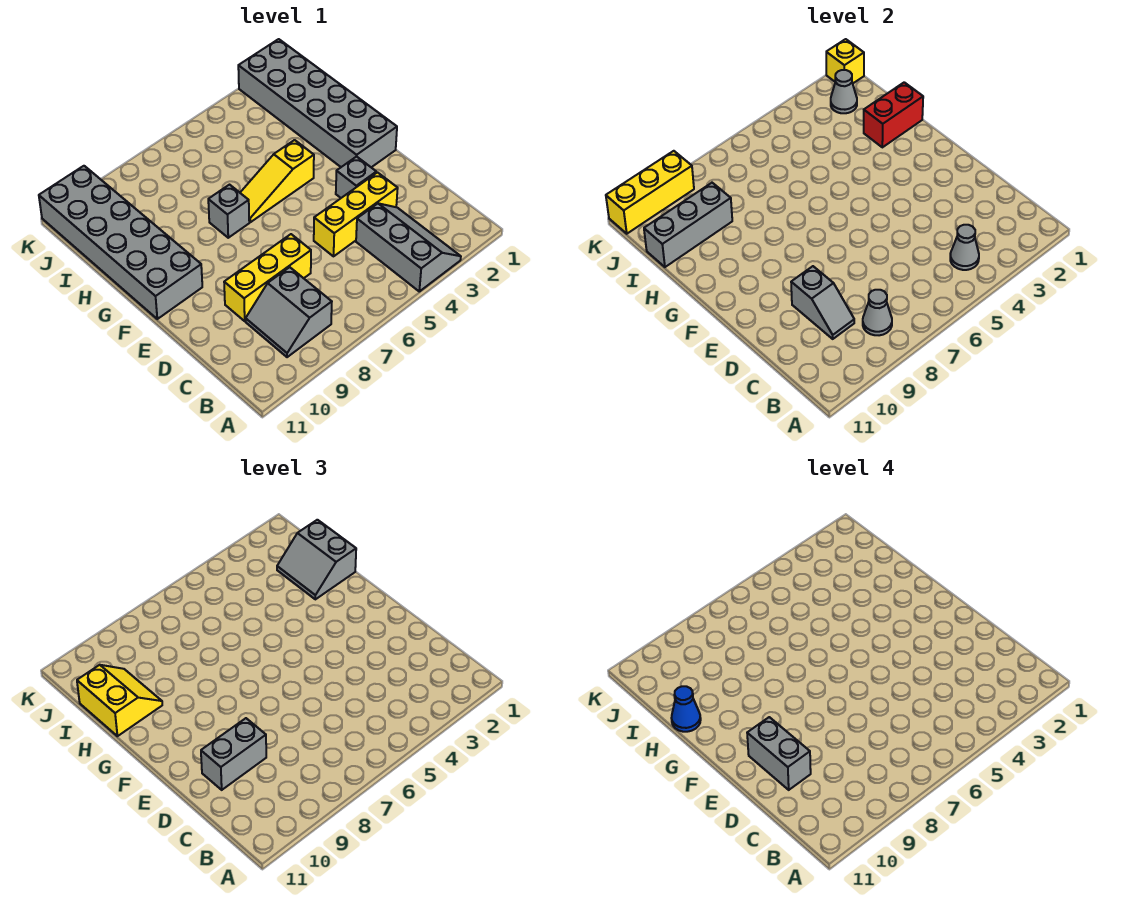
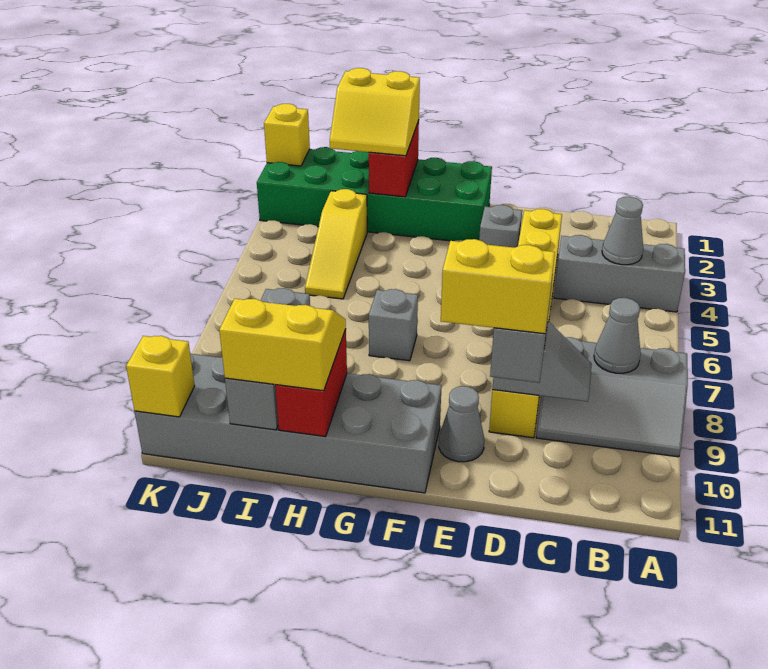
grey 2x2 slope [246,267,332,357] -> grey 2x3 slope [536,337,688,457]
grey 1x2 brick [747,717,811,790] -> yellow 1x2 brick [441,239,555,334]
grey 2x6 brick [238,39,397,167] -> green 2x6 brick [257,147,492,241]
yellow 1x3 slope [240,140,314,222] -> yellow 1x3 slope moved to [305,189,367,299]
grey 2x2 slope [277,520,356,599] -> yellow 2x2 slope [330,68,420,156]
none -> red 1x2 brick [275,329,347,437]
blue 1x1 cone [671,686,701,732] -> none
grey 1x1 cone [831,70,857,113] -> grey 1x1 cone moved to [439,386,484,462]
yellow 1x3 brick [606,151,694,234] -> yellow 1x1 brick [126,336,195,417]

